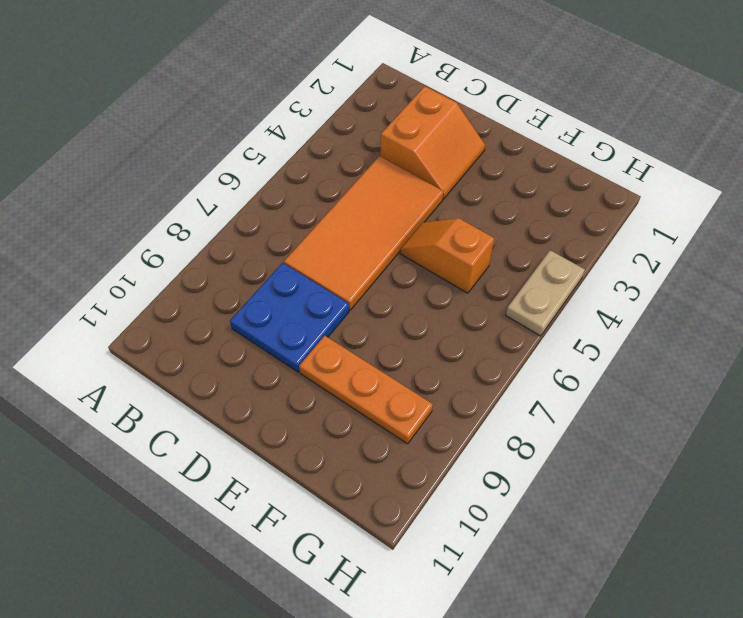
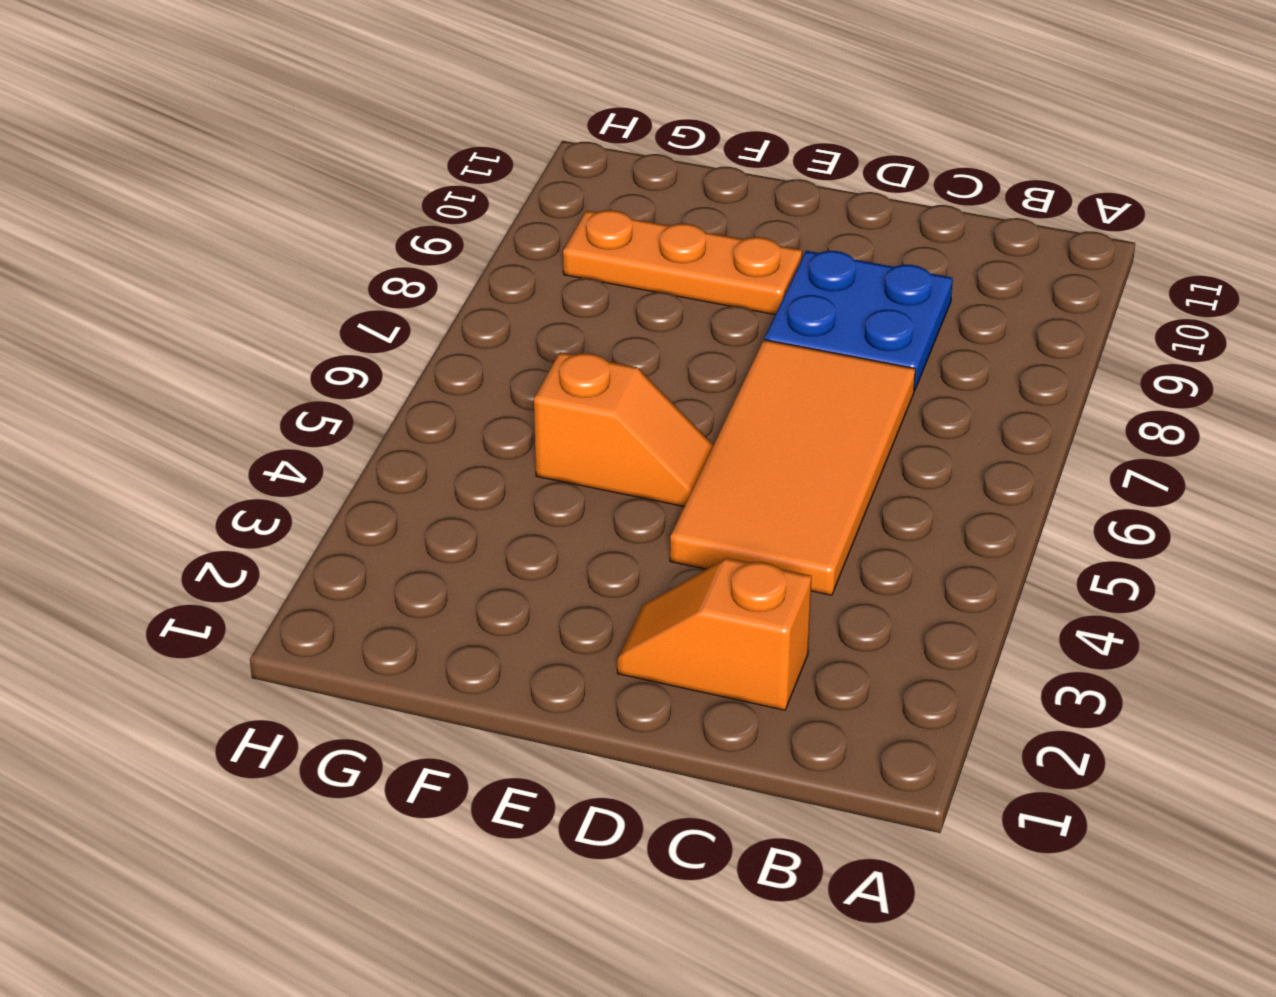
orange 2x2 slope [381,86,485,199] -> orange 1x2 slope [617,558,812,710]
tan 1x2 plate [506,250,585,336] -> none

